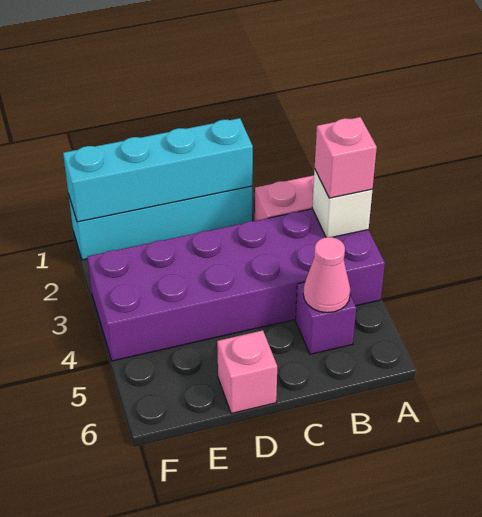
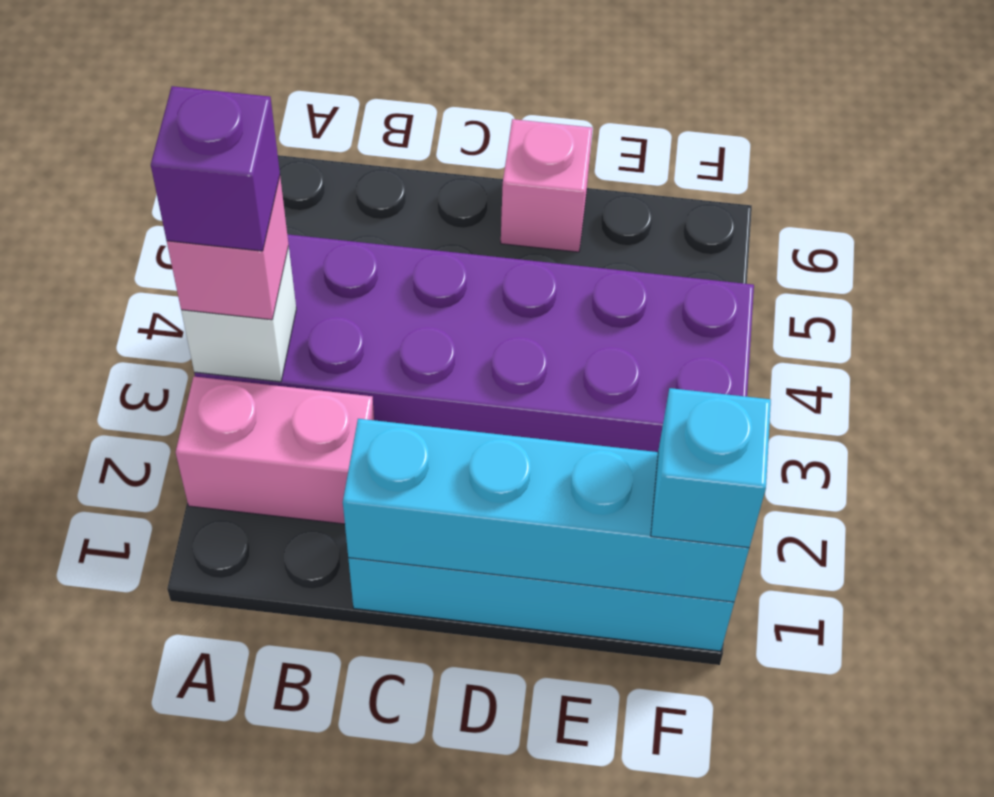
purple 1x1 brick [296,282,356,354] -> purple 1x1 brick moved to [151,86,280,251]
pink 1x1 cone [303,237,350,313] -> none
none -> cyan 1x1 brick [651,388,771,548]

